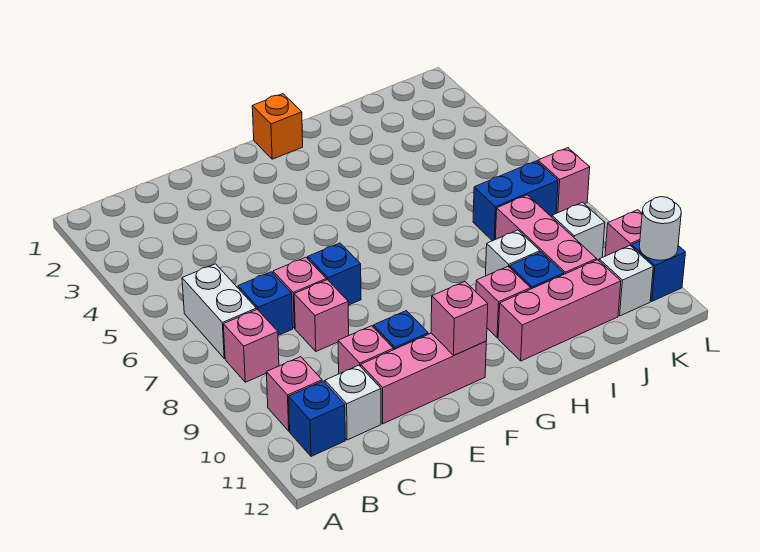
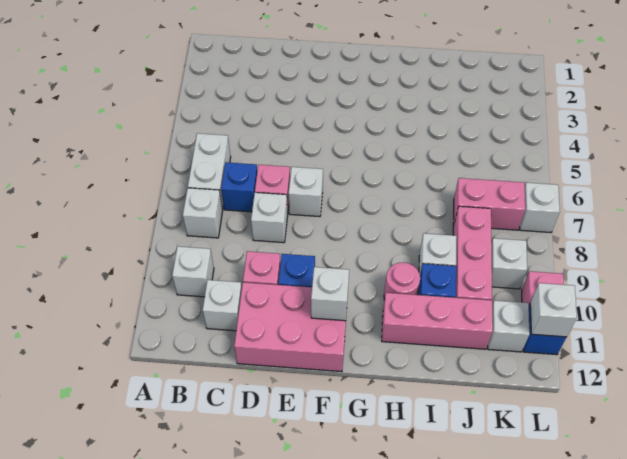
pink 1x1 brick [223,309,279,382] -> white 1x1 brick [183,188,223,238]
pink 1x1 brick [266,357,322,431] -> white 1x1 brick [172,246,214,297]
blue 1x1 brick [289,381,345,456] -> none
pink 1x1 brick [294,280,349,351] -> white 1x1 brick [251,193,288,243]
pink 1x3 brick [361,333,486,424] -> pink 2x3 brick [234,282,347,372]
blue 1x1 brick [308,243,361,305] -> white 1x1 brick [289,167,323,217]
pink 1x1 brick [431,282,488,355] -> white 1x1 brick [311,267,349,321]
orange 1x1 brick [252,94,303,159] -> none
pink 1x1 brick [476,266,531,338] -> pink 1x1 round brick [384,262,420,300]
blue 1x2 brick [473,161,558,241] -> pink 1x2 brick [453,178,525,230]
pink 1x1 brick [538,148,590,213] -> white 1x1 brick [520,183,560,233]
white 1x1 round brick [639,197,681,260] -> white 1x1 brick [530,283,577,337]

